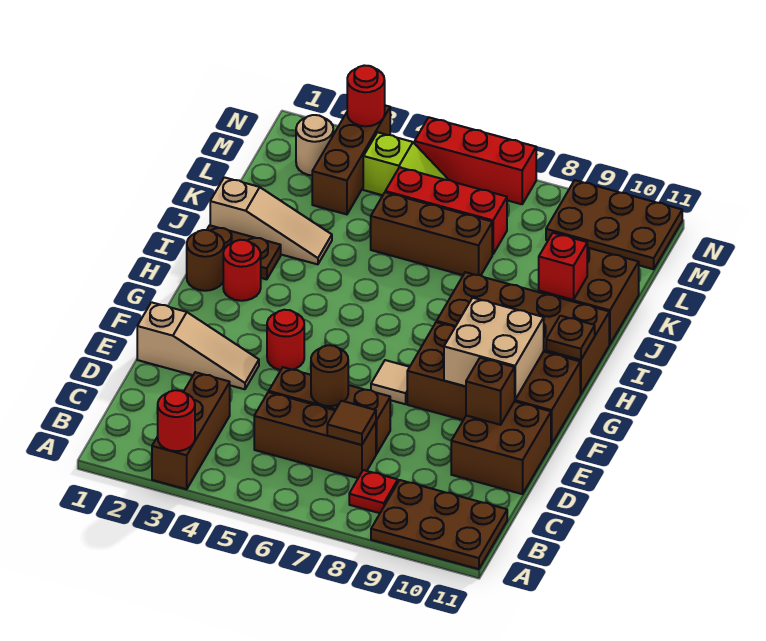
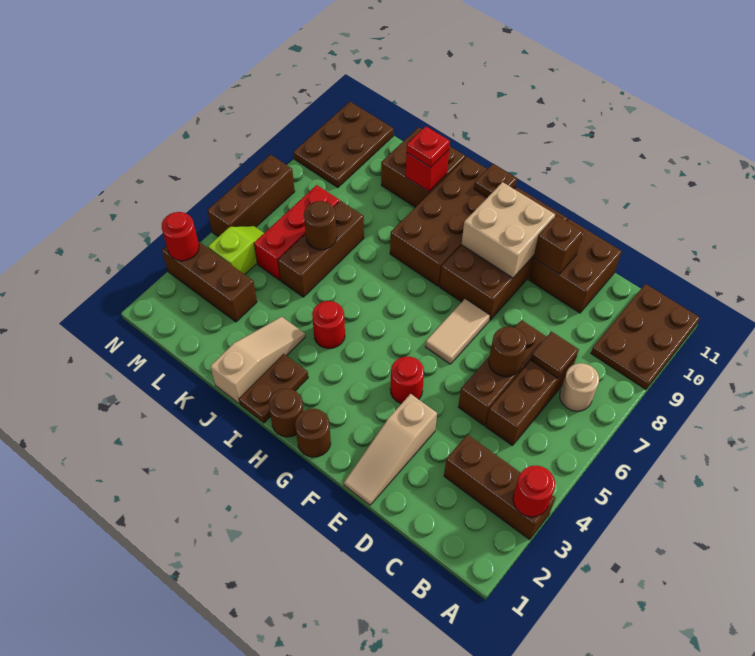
red 1x1 plate [349,470,398,513] -> red 1x1 plate moved to [407,126,450,167]
tan 1x3 slope [137,302,259,389] -> tan 1x3 slope turned to [344,394,437,505]
tan 1x1 tile [371,360,409,404] -> tan 1x2 tile [426,299,490,364]
none -> brown 1x1 round brick [295,409,331,457]
red 1x1 round brick [223,240,261,301] -> red 1x1 round brick moved to [312,301,345,349]
none -> brown 1x1 round brick [304,201,337,250]
tan 1x1 round brick [296,115,333,175] -> tan 1x1 round brick moved to [560,363,599,411]
red 1x3 brick [415,117,536,204] -> brown 1x3 brick [207,155,295,237]

